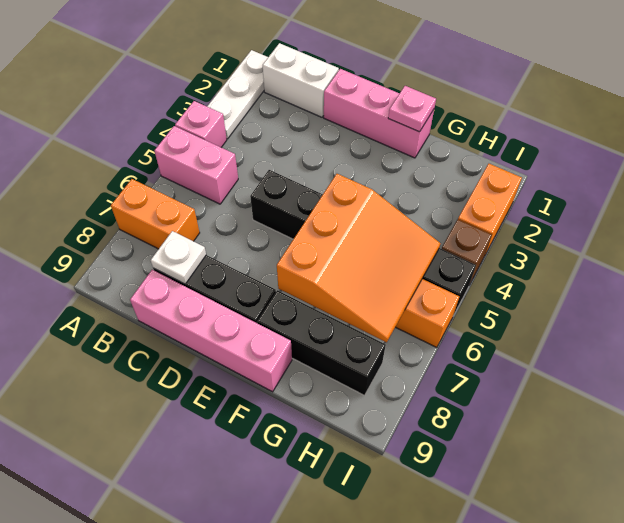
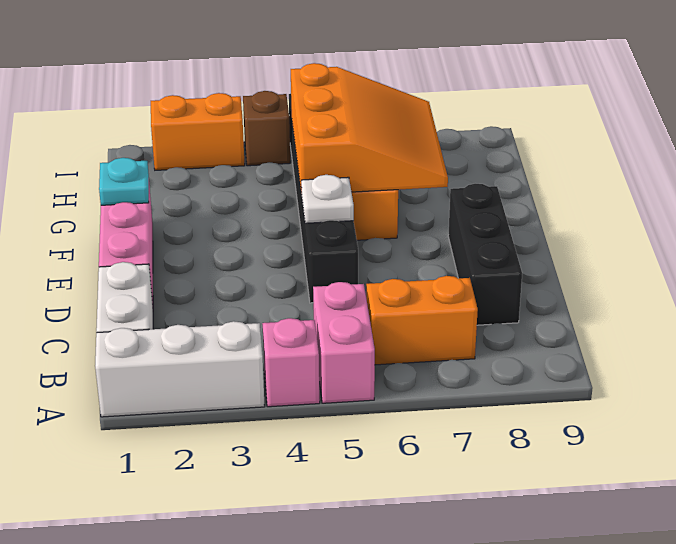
white 1x3 plate [207,50,268,139] -> white 1x3 brick [95,321,265,417]
orange 1x2 brick [111,179,200,249] -> orange 1x2 brick turned to [366,276,478,365]
white 1x1 plate [151,231,206,284] -> white 1x1 plate moved to [301,175,354,223]
pink 1x4 brick [130,270,292,392] -> none
pink 1x1 plate [388,86,436,132] -> cyan 1x1 plate [99,158,149,205]
orange 3x3 slope [277,174,440,342] -> orange 3x3 slope turned to [291,63,448,194]
black 1x3 brick [258,291,386,395] -> none

